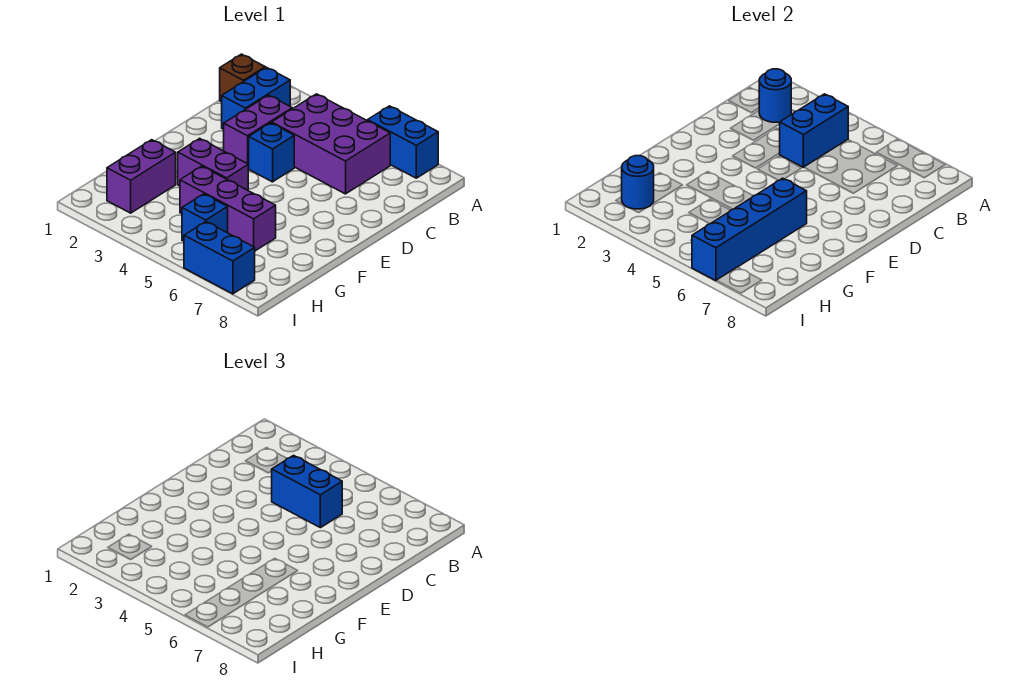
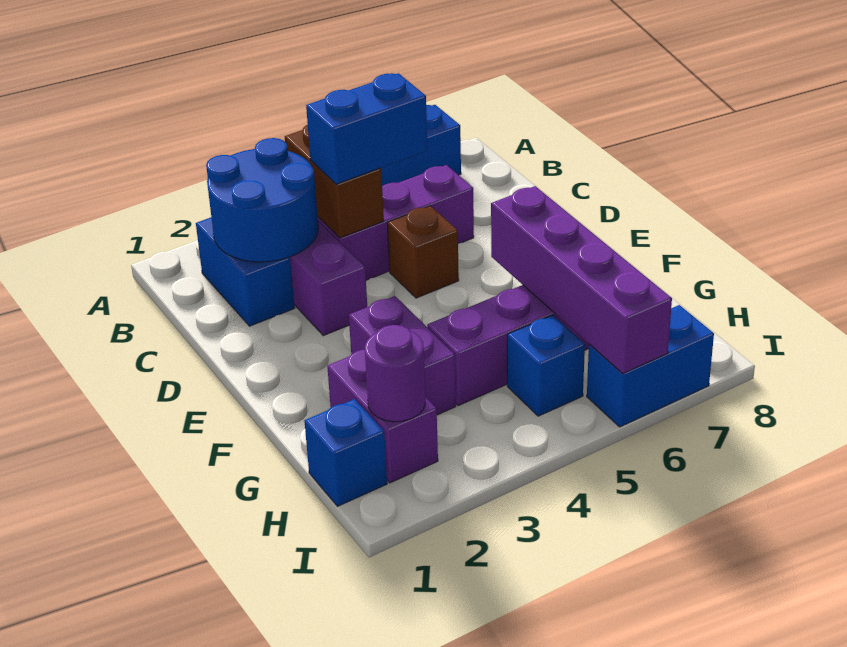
brown 1x1 brick [220,54,265,102] -> brown 1x1 brick moved to [387,206,459,298]
blue 1x1 round brick [759,69,791,122] -> blue 2x2 round brick [206,138,318,262]
purple 2x3 brick [272,94,390,194] -> purple 1x3 brick [318,165,474,280]
blue 1x2 brick [780,94,848,167] -> brown 1x2 brick [285,125,384,238]
blue 1x1 brick [249,123,294,182] -> blue 1x1 brick moved to [304,399,387,506]
purple 1x2 brick [178,138,248,190] -> purple 1x2 brick turned to [349,296,456,415]
blue 1x4 brick [692,178,807,281] -> purple 1x4 brick [491,186,672,373]
blue 1x1 round brick [622,156,654,209] -> purple 1x1 round brick [365,325,425,422]

